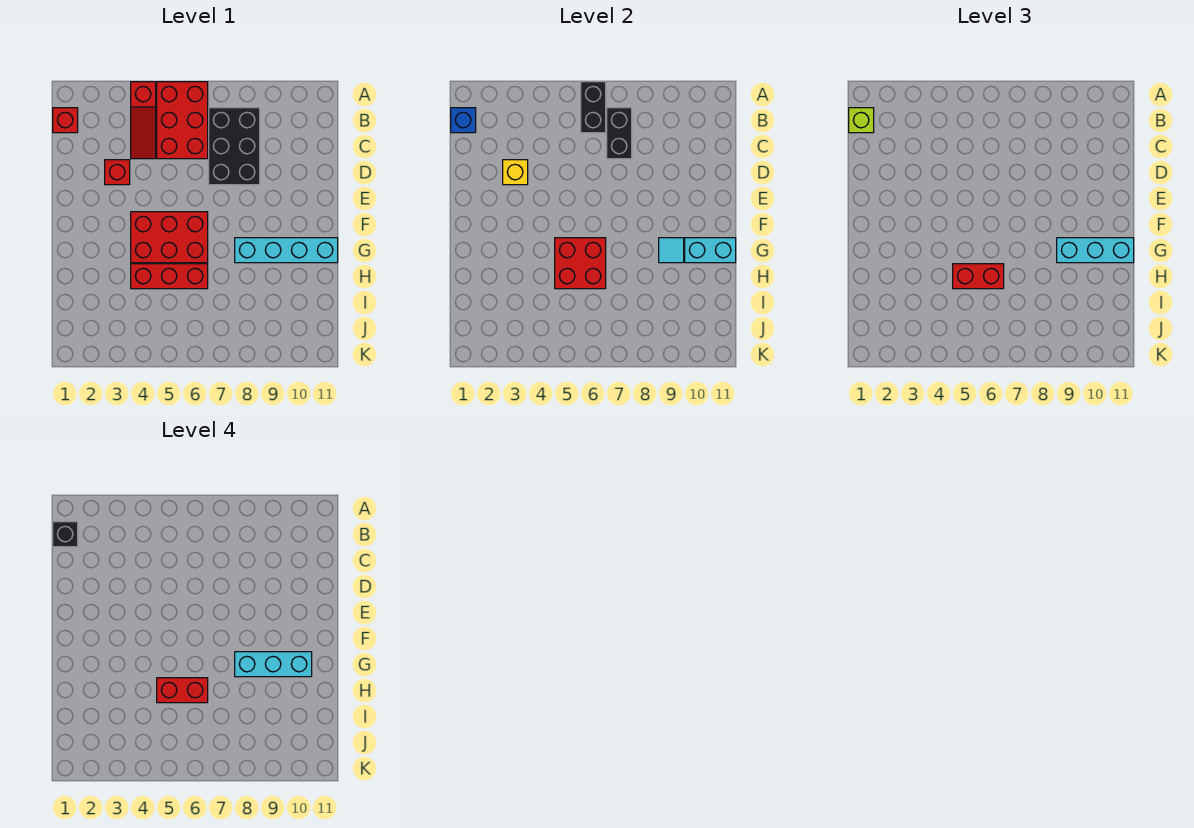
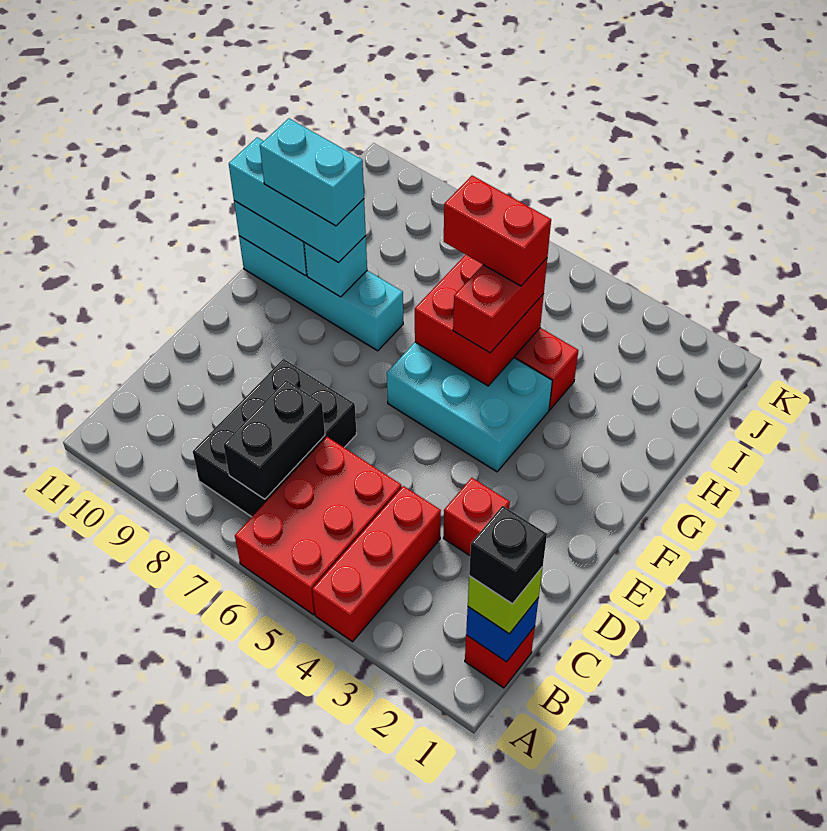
red 1x3 slope [131,82,156,159] -> red 1x3 brick [312,486,441,642]
black 1x2 brick [581,82,606,133] -> none
yellow 1x1 brick [503,160,528,185] -> none
red 2x3 brick [131,212,208,263] -> cyan 2x3 brick [387,342,552,472]
cyan 1x3 brick [235,652,312,677] -> cyan 1x2 brick [260,118,364,226]
cyan 1x1 tile [659,238,684,263] -> cyan 1x1 brick [304,236,367,297]
red 1x2 brick [953,264,1004,289] -> red 1x2 brick turned to [453,258,547,353]

